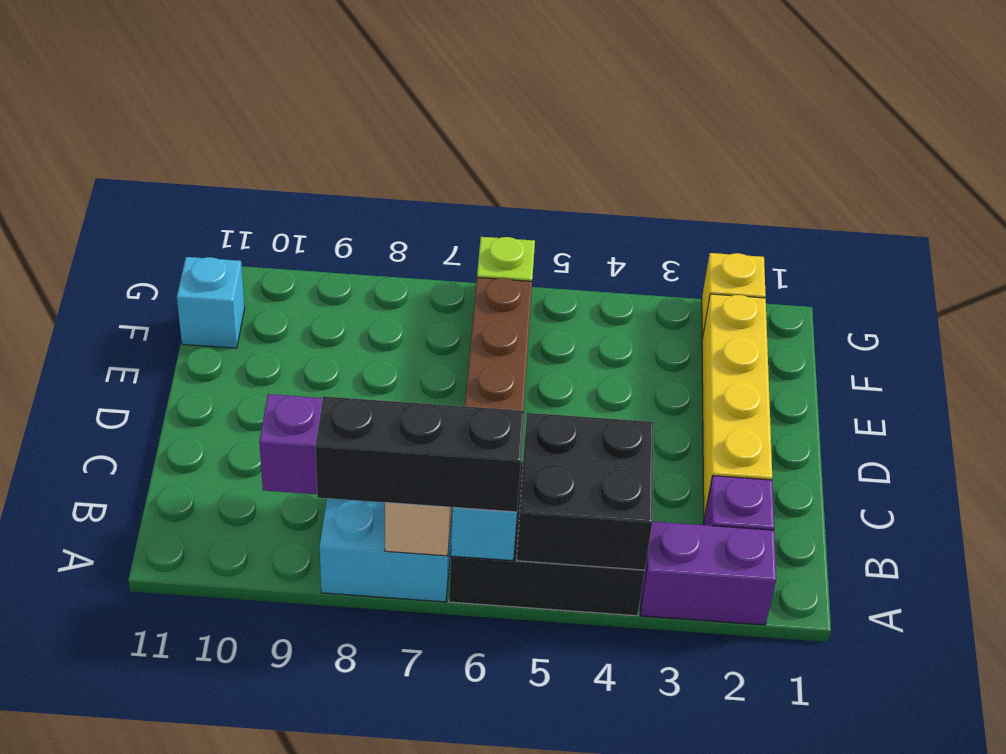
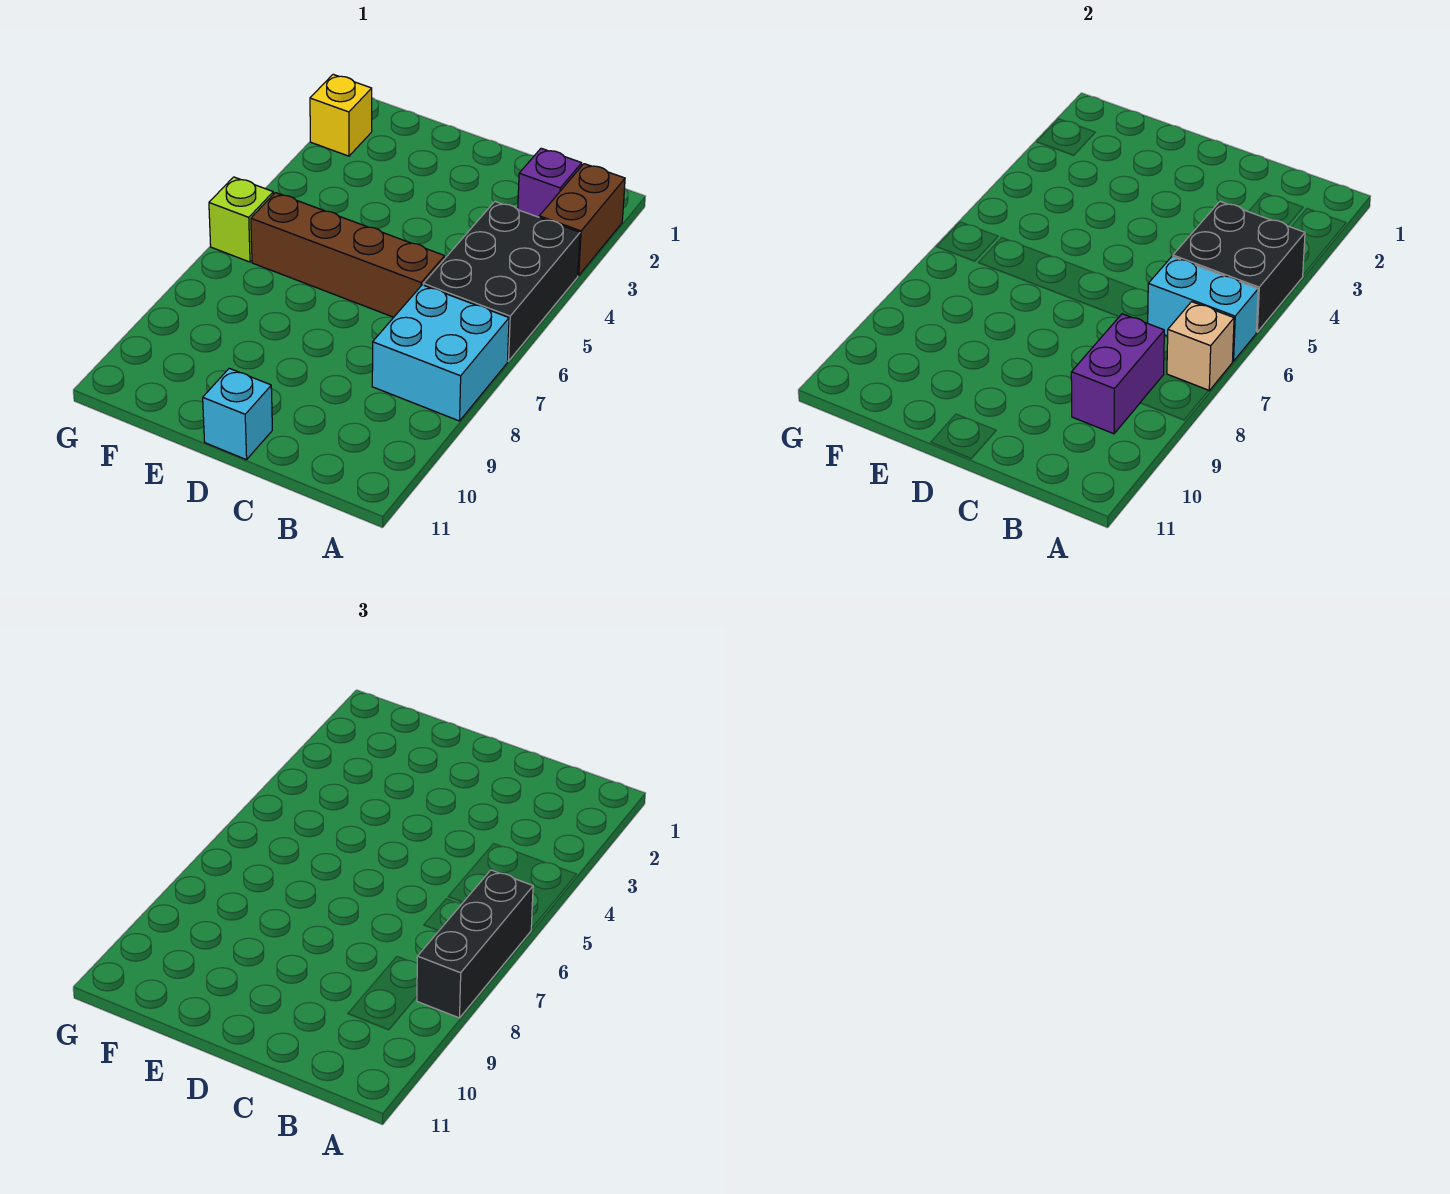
purple 1x2 brick [641,521,776,625] -> brown 1x2 brick [539,164,625,276]
yellow 1x4 brick [702,294,772,518] -> none
cyan 1x1 brick [177,257,245,348] -> cyan 1x1 brick moved to [203,368,272,460]

